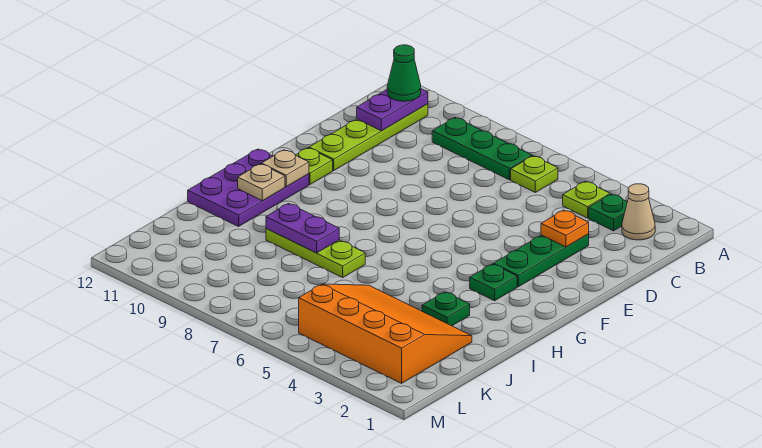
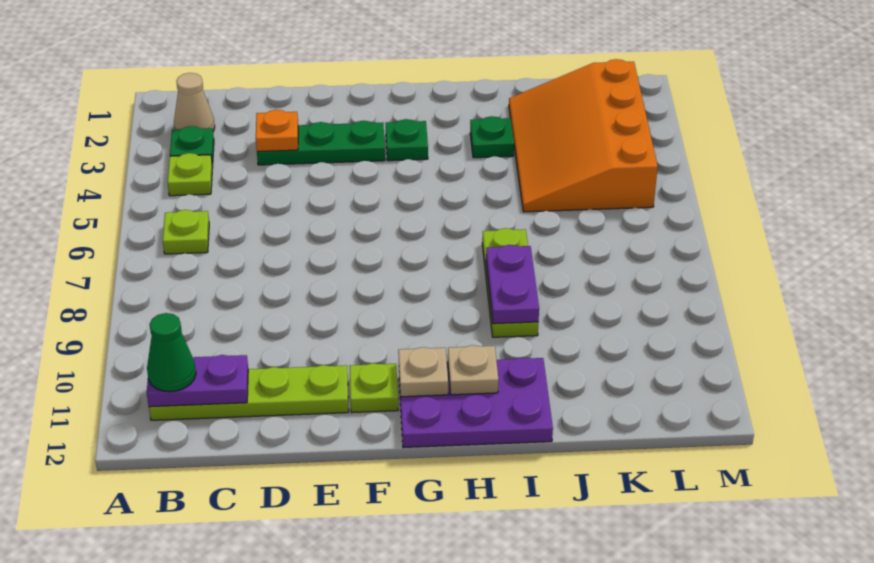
green 1x3 plate [432,118,532,180] -> none

